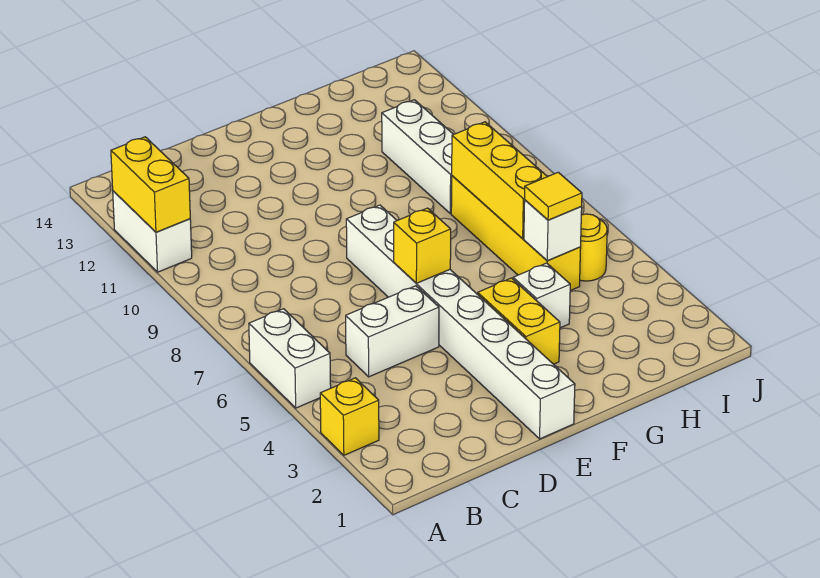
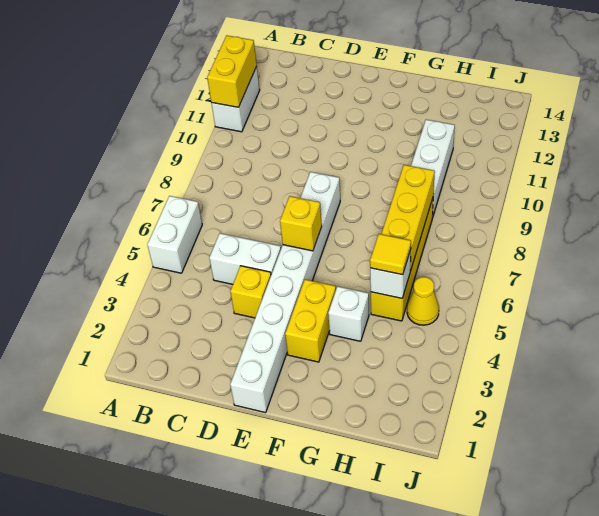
yellow 1x1 brick [320,378,379,455] -> yellow 1x1 brick moved to [230,266,271,318]
yellow 1x1 round brick [580,214,607,281] -> yellow 1x1 cone [407,277,439,325]

